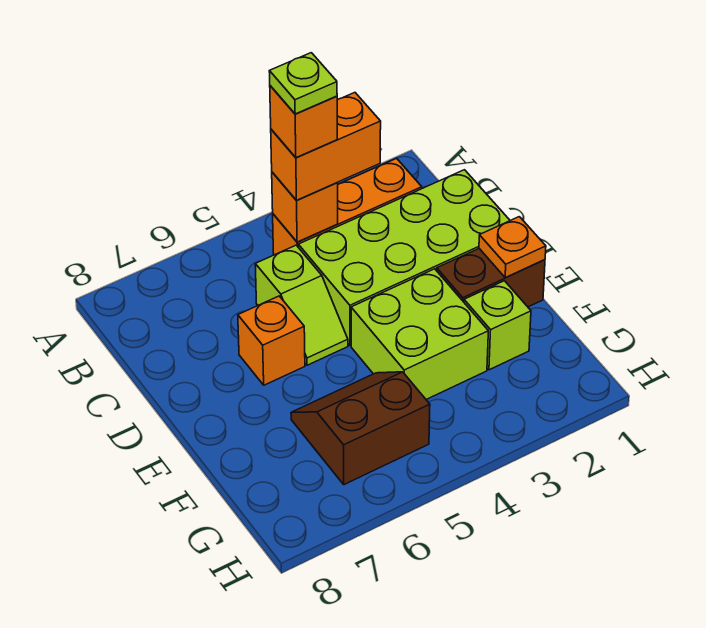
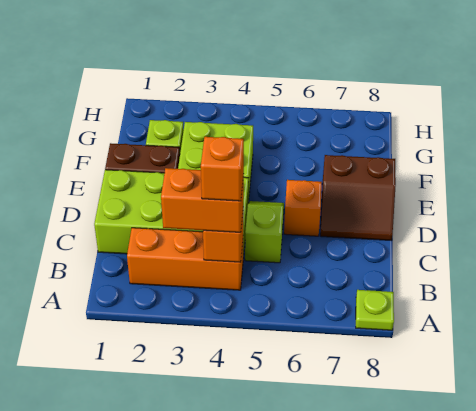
lime 1x1 plate [269,53,337,114] -> lime 1x1 plate moved to [356,290,394,330]
orange 1x1 plate [479,217,546,277] -> none
brown 2x2 slope [291,372,430,485] -> brown 2x2 slope moved to [320,155,396,240]

